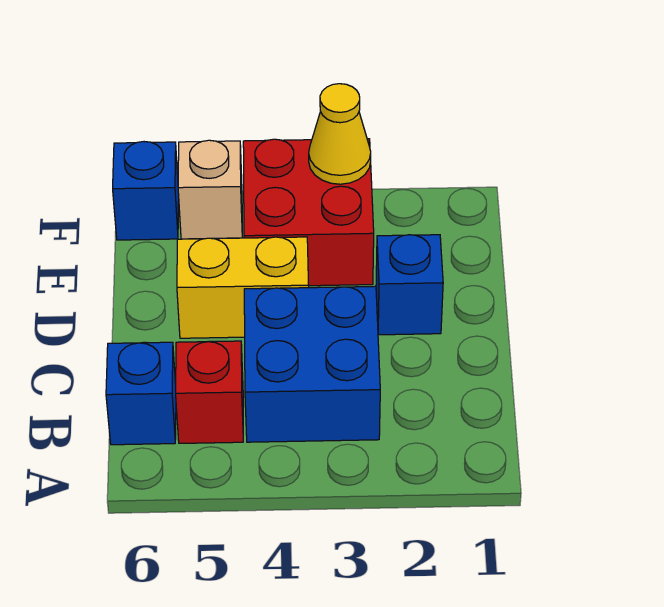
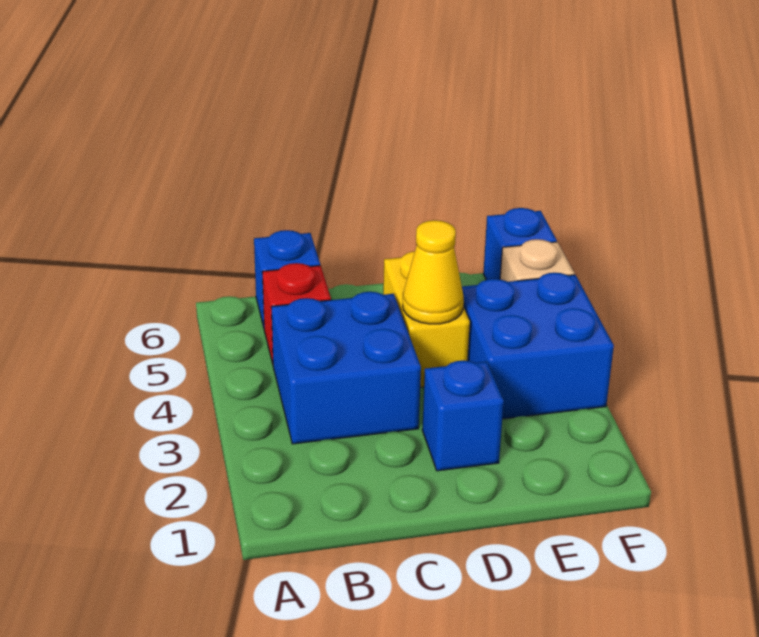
red 2x2 brick [243,139,374,286] -> blue 2x2 brick [462,273,614,419]
yellow 1x1 cone [309,84,371,184] -> yellow 1x1 cone moved to [403,220,464,324]

